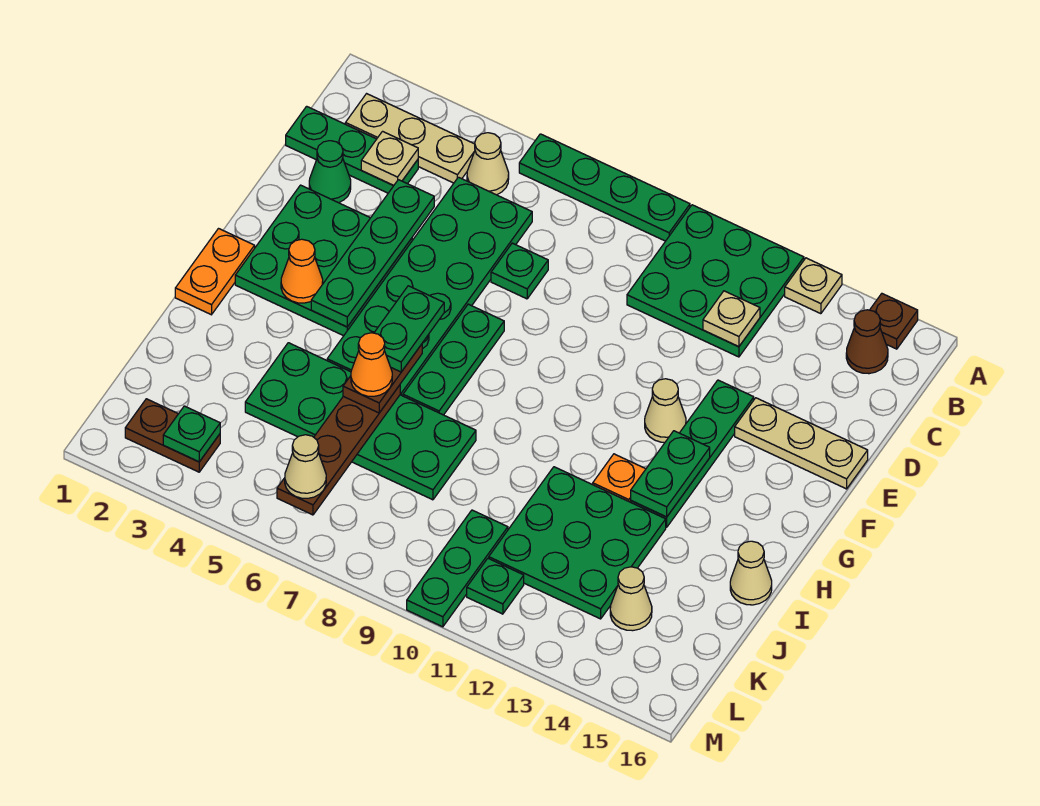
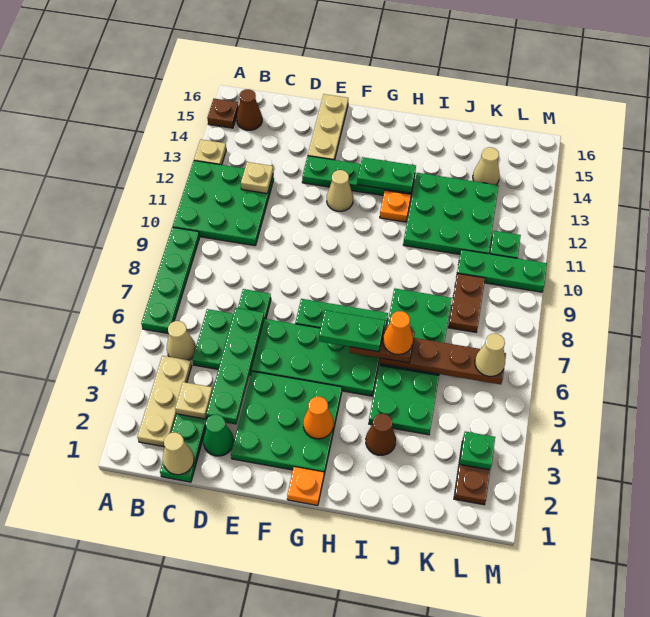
green 1x4 plate [311,180,434,327] -> green 1x4 plate turned to [206,308,264,424]
orange 1x2 plate [175,229,255,315] -> orange 1x1 plate [287,467,324,506]
none -> brown 1x1 cone [366,414,396,455]
tan 1x1 cone [730,541,772,605] -> tan 1x1 cone moved to [163,432,194,475]
none -> brown 1x2 plate [448,273,485,332]

